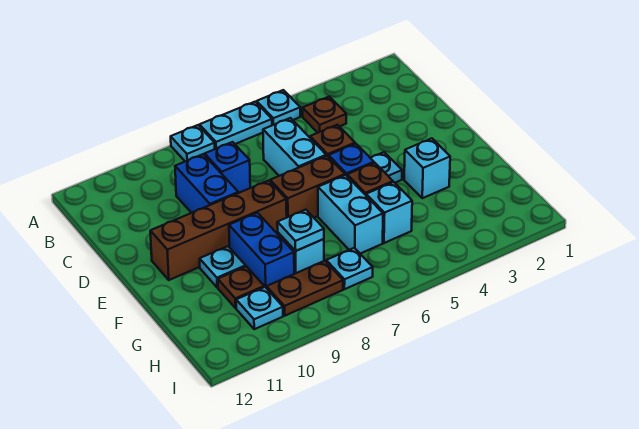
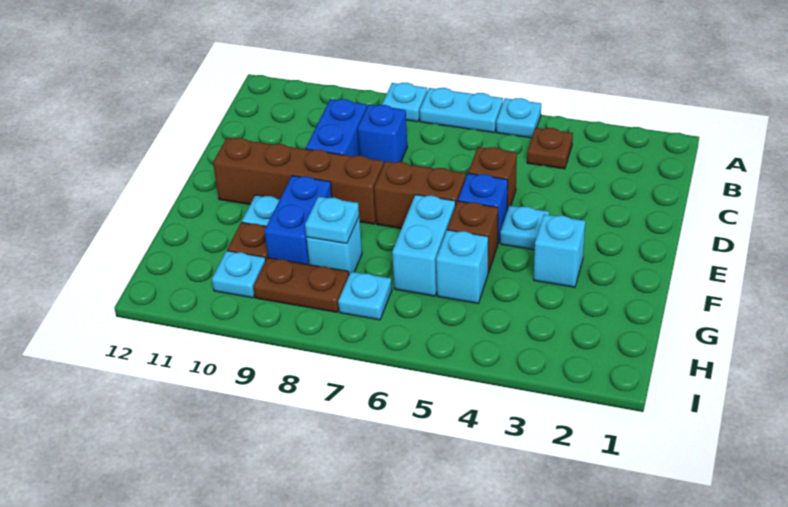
cyan 1x2 brick [263,118,326,176] -> none

